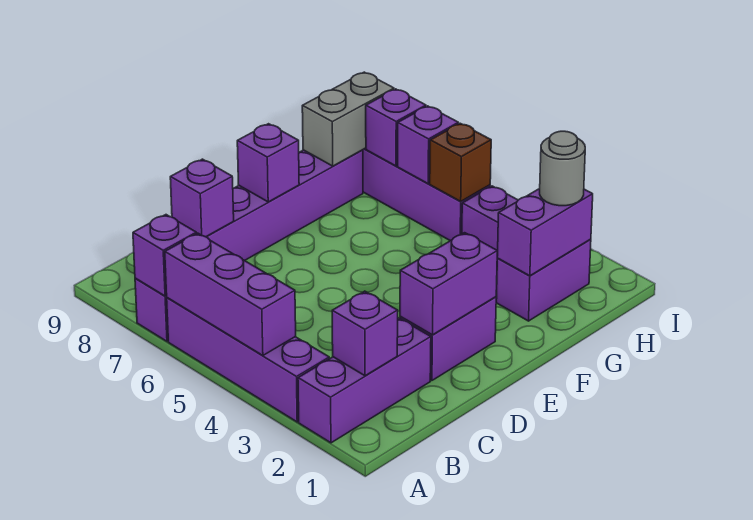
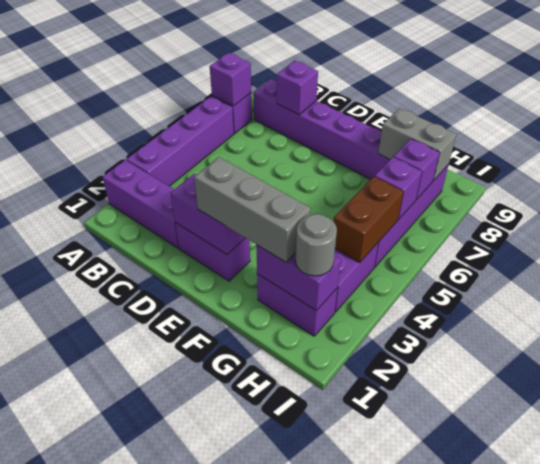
purple 1x3 brick [165,233,296,355] -> none
purple 1x1 brick [332,291,398,376] -> none
none -> grey 1x3 brick [194,157,311,262]
purple 1x1 brick [237,124,299,202] -> none
brown 1x1 brick [430,123,491,202] -> brown 1x2 brick [333,176,403,263]

